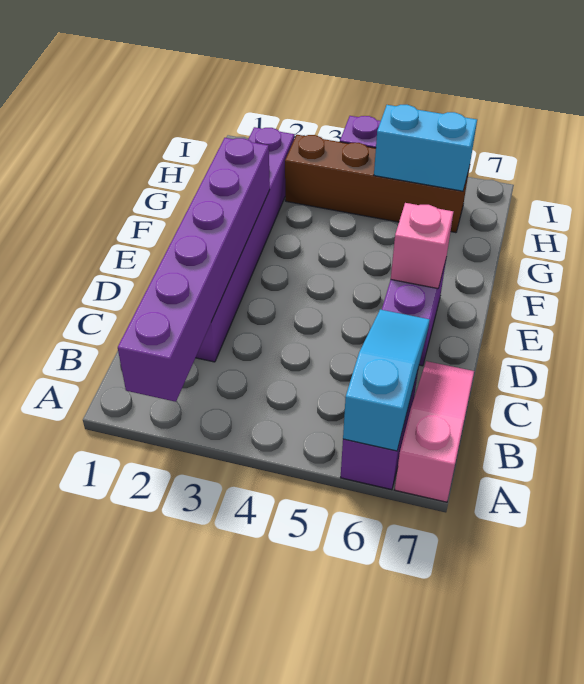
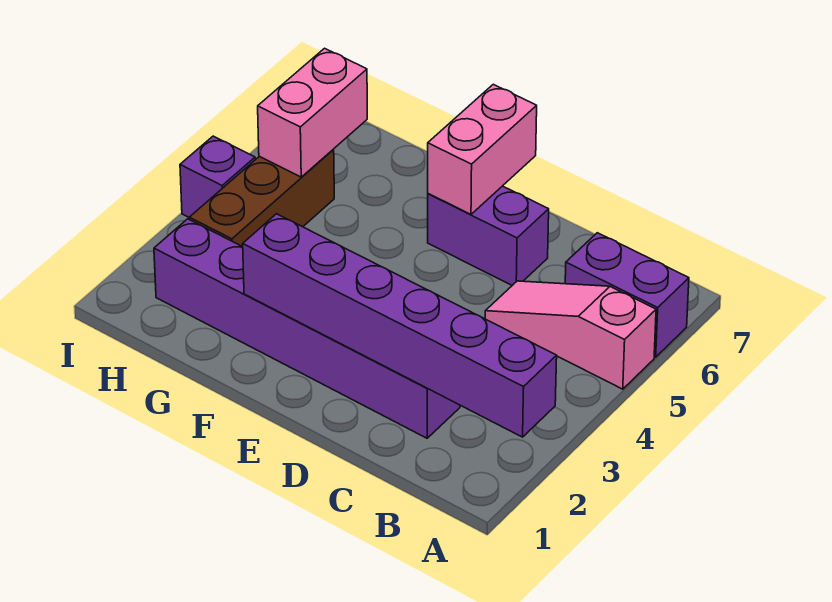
cyan 1x3 slope [343,310,430,451] -> none
pink 1x3 slope [395,361,474,502] -> pink 1x3 slope moved to [485,281,656,389]
pink 1x1 brick [391,203,453,289] -> pink 1x2 brick [428,84,537,214]
brown 1x4 brick [285,135,469,233] -> brown 1x3 brick [189,150,334,247]
cyan 1x2 brick [374,105,477,191] -> pink 1x2 brick [258,48,367,177]

